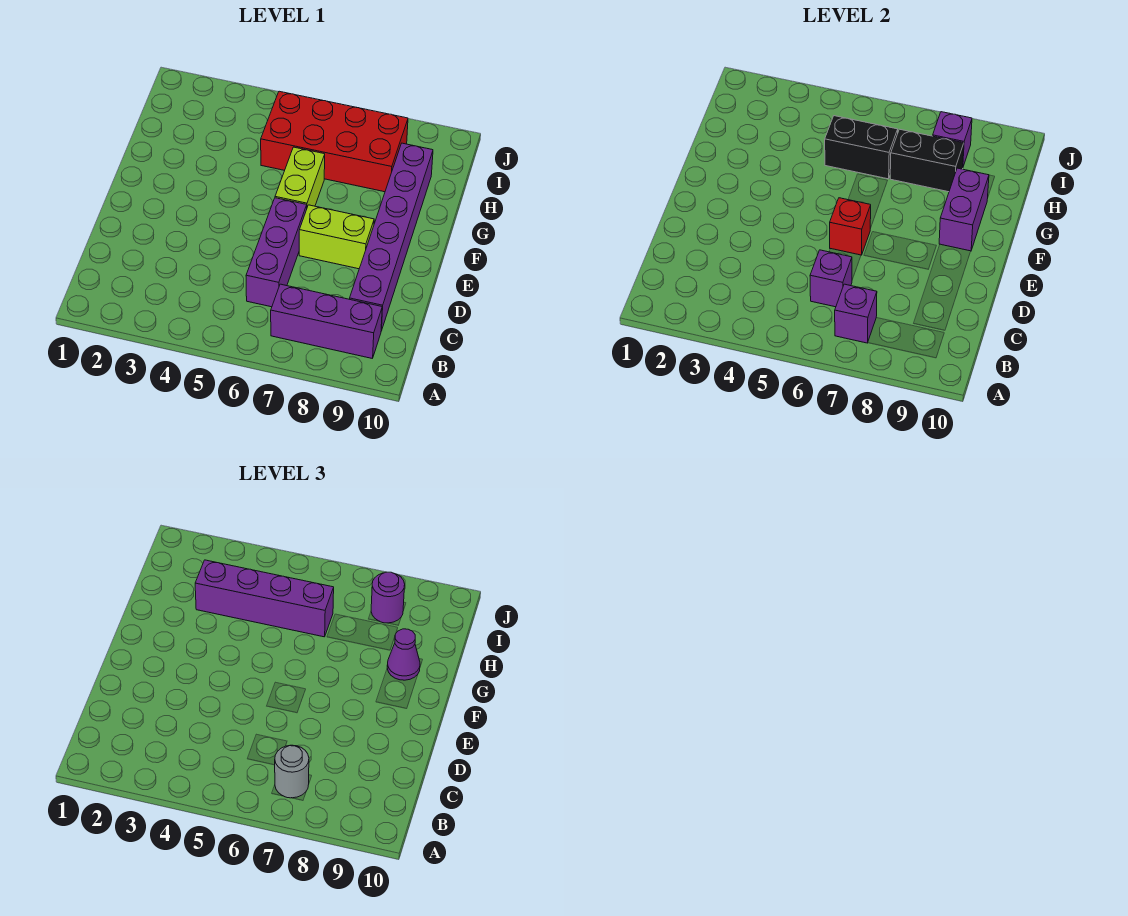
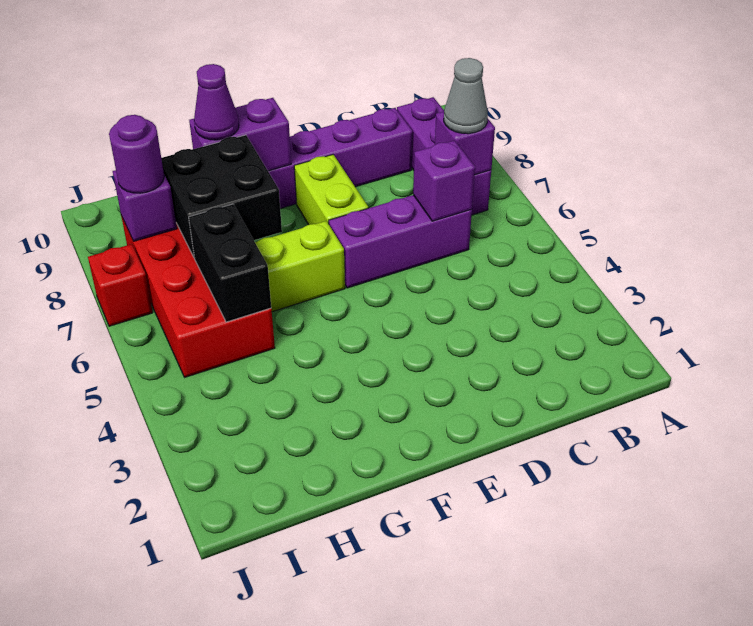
grey 1x1 round brick [275,745,309,798] -> grey 1x1 cone [444,58,488,134]
red 1x1 brick [830,198,871,255] -> red 1x1 brick moved to [88,244,153,326]
purple 1x4 brick [195,560,334,637] -> none
black 1x2 brick [890,129,964,192] -> black 2x2 brick [161,135,282,257]

